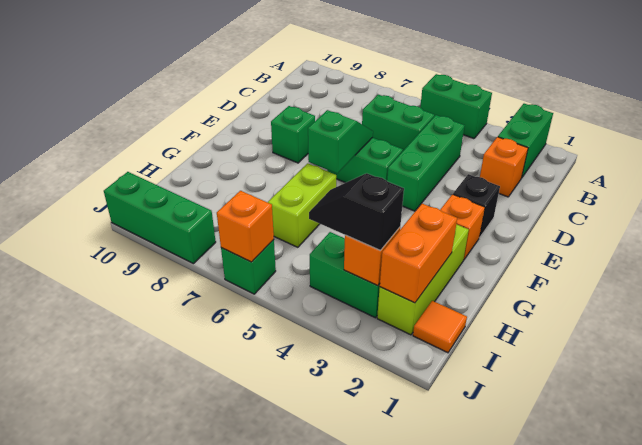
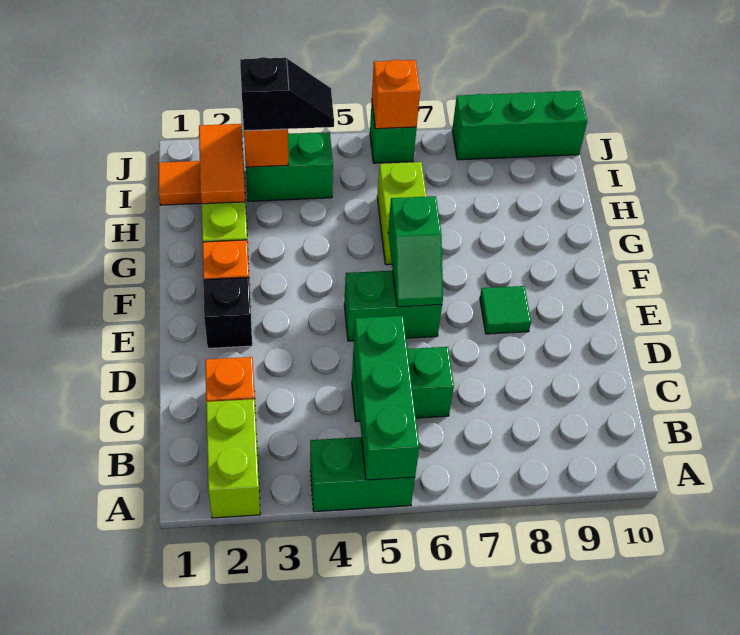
green 1x2 brick [498,104,553,178] -> lime 1x2 brick [206,399,260,518]
green 1x3 brick [387,115,465,211] -> green 1x3 brick moved to [353,316,419,480]
green 1x1 brick [271,106,315,163] -> green 1x1 tile [480,286,531,334]
orange 1x2 brick [380,204,457,303] -> orange 1x2 tile [199,124,245,204]

